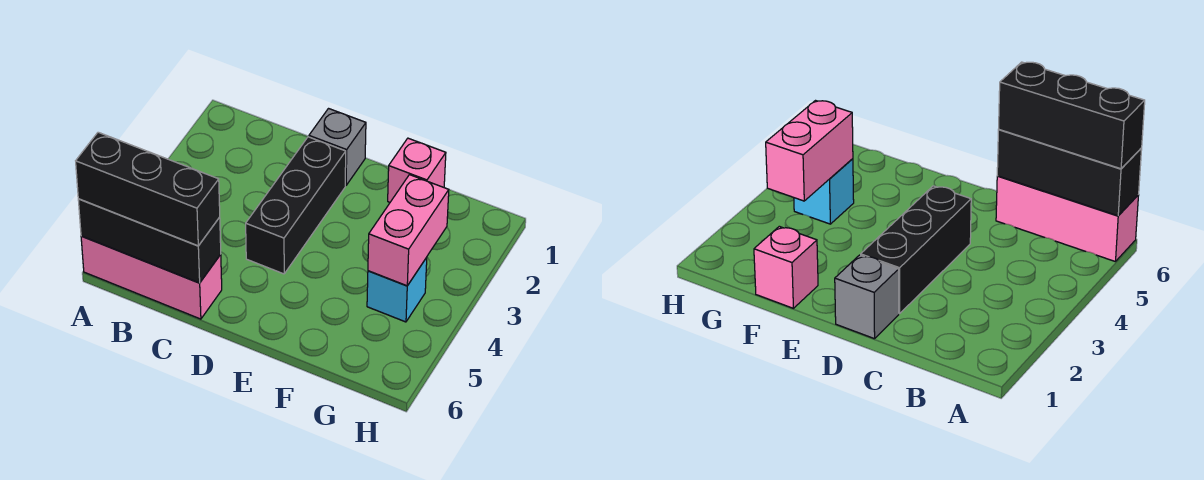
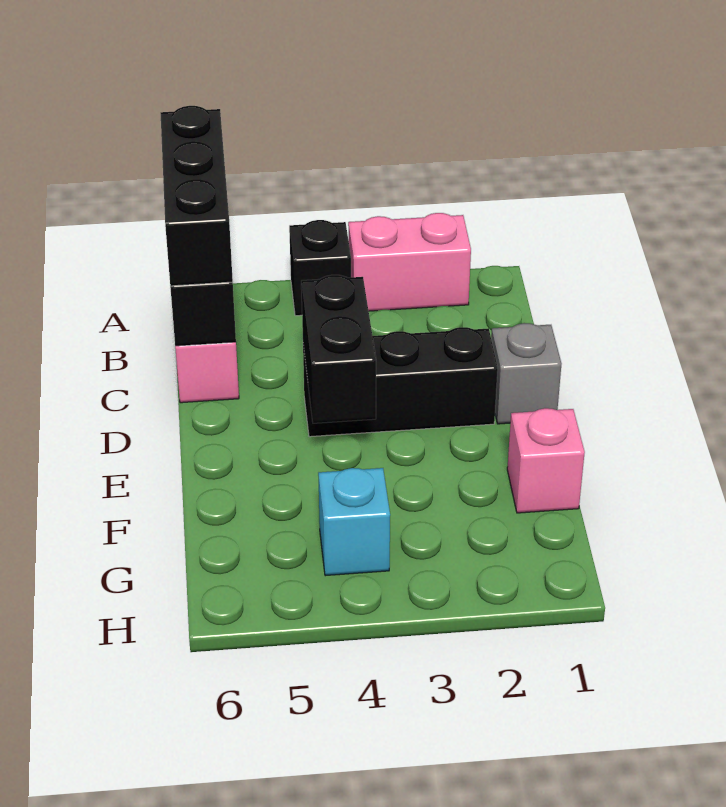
none -> black 1x1 brick [289,220,351,316]
none -> black 1x2 brick [301,275,376,423]
pink 1x2 brick [368,175,449,286] -> pink 1x2 brick moved to [348,213,471,311]

